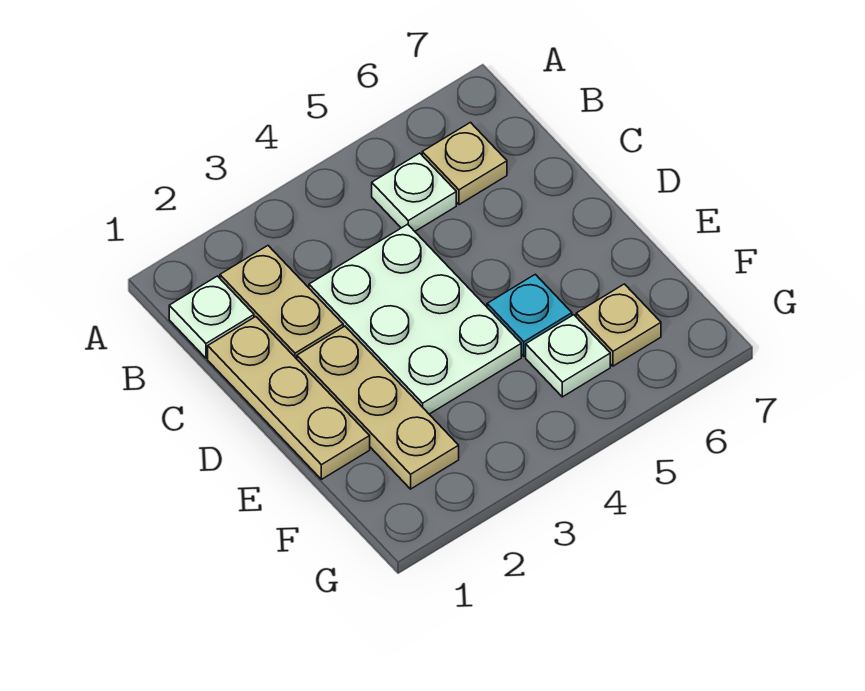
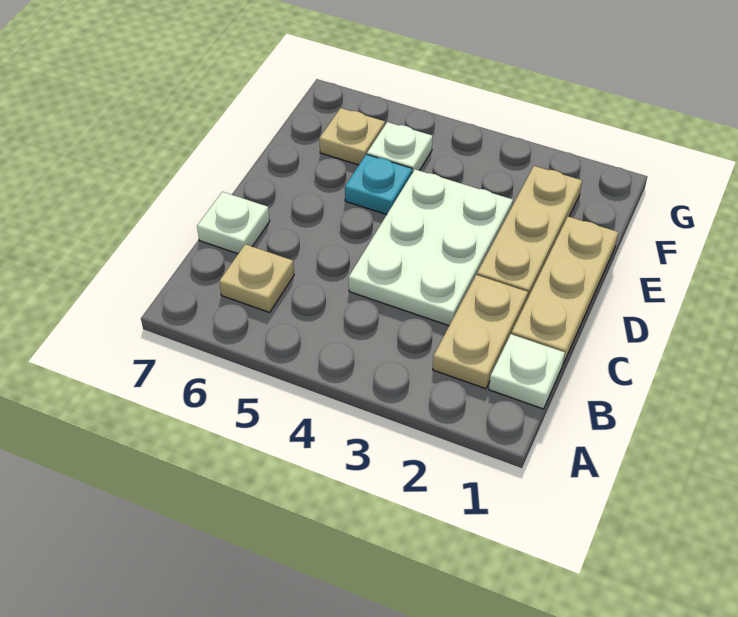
white 1x1 plate [372,153,456,231] -> white 1x1 plate moved to [197,192,270,254]

